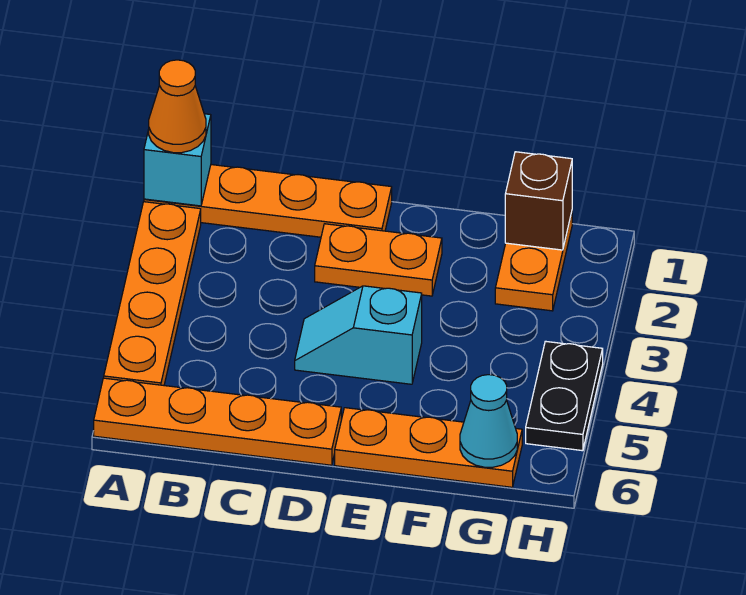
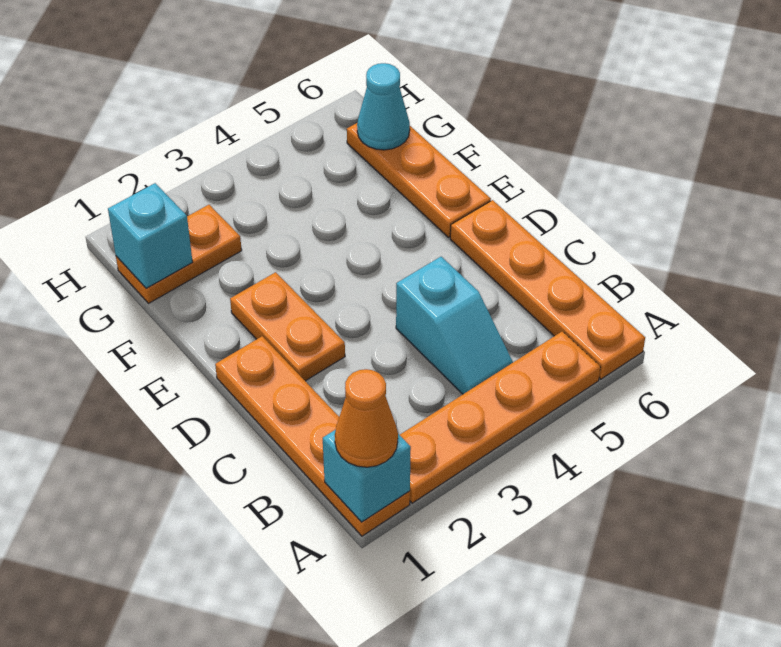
cyan 1x2 slope [295,286,422,384] -> cyan 1x2 slope moved to [396,257,513,394]
brown 1x1 brick [505,152,572,250] -> cyan 1x1 brick [108,183,193,288]
black 1x2 plate [526,341,603,451] -> none

